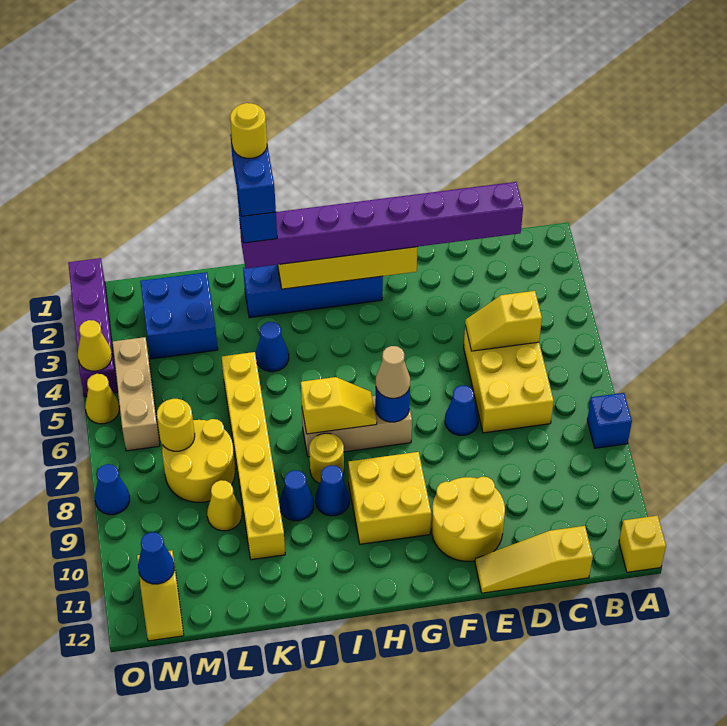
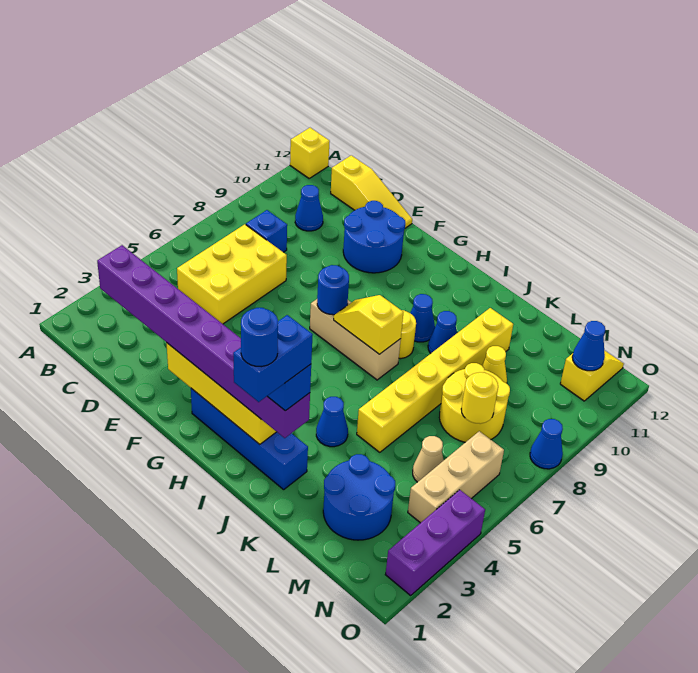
blue 1x1 brick [587,393,632,448] -> blue 1x1 brick moved to [246,210,287,252]
yellow 1x2 slope [465,291,542,351] -> none
blue 1x1 cone [445,385,479,435] -> blue 1x1 cone moved to [295,185,323,231]
yellow 2x2 round brick [431,477,505,561] -> blue 2x2 round brick [343,201,405,273]
tan 1x1 cone [376,346,410,398] -> tan 1x1 cone moved to [413,436,444,482]
yellow 2x2 brick [348,452,431,544] -> none
yellow 1x1 round brick [230,103,267,158] -> blue 1x1 round brick [241,308,278,367]
blue 2x2 brick [140,272,218,359] -> blue 2x2 round brick [323,454,395,540]
purple 1x4 brick [68,258,118,397] -> purple 1x3 brick [385,490,485,595]
yellow 1x1 cone [78,320,112,371] -> none
yellow 1x1 cone [85,374,119,424] -> none

